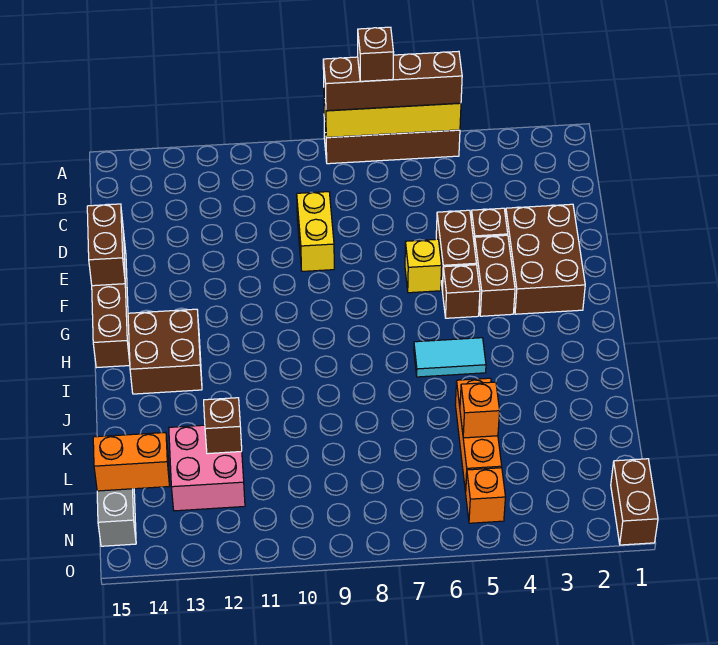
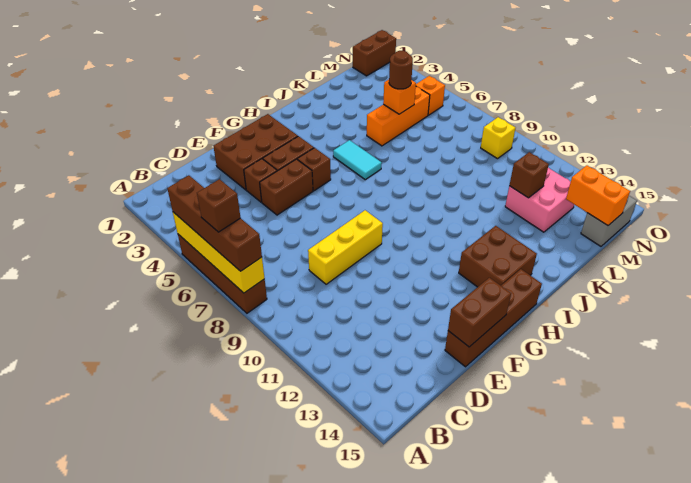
yellow 1x2 brick [297,192,334,271] -> yellow 1x3 brick [308,210,383,284]
yellow 1x1 brick [405,239,442,293] -> yellow 1x1 brick moved to [481,117,515,159]
none -> brown 1x1 round brick [389,51,413,89]

